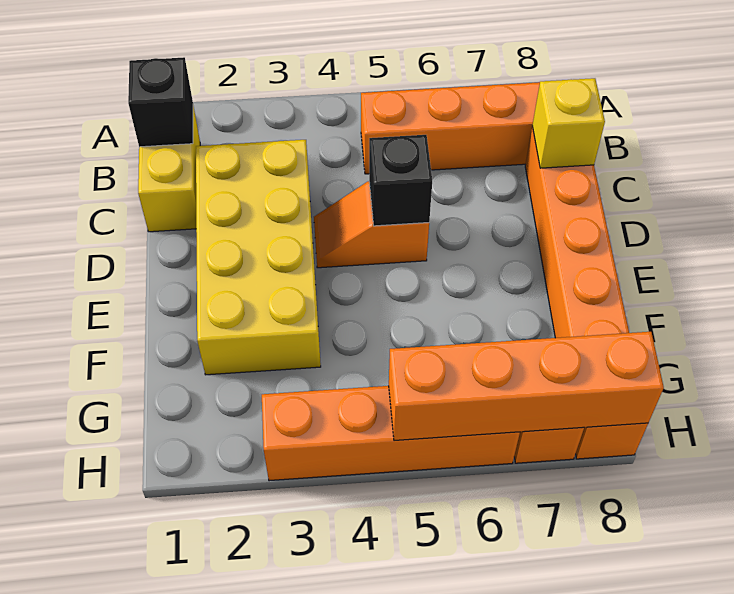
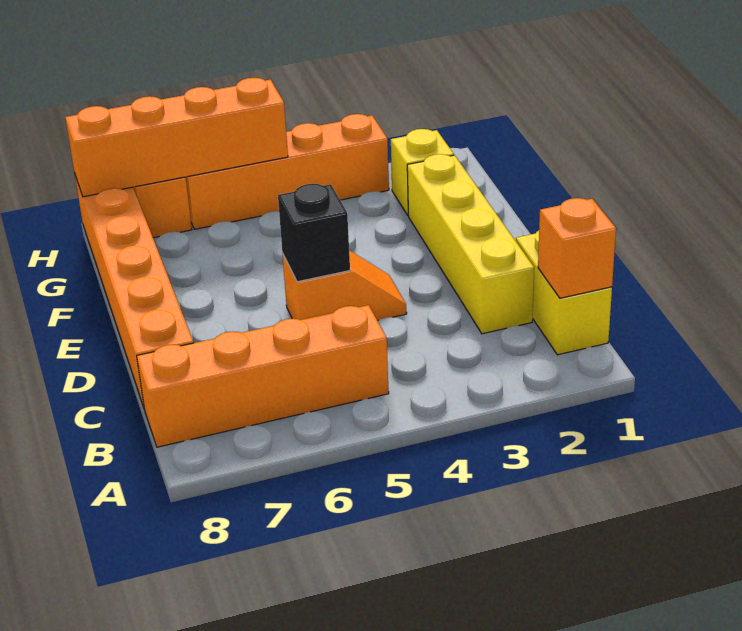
black 1x1 brick [128,57,193,147] -> orange 1x1 brick [538,198,616,298]
yellow 2x4 brick [196,140,321,375] -> yellow 1x4 brick [407,154,534,334]
yellow 1x1 brick [532,78,605,168] -> yellow 1x1 brick moved to [391,129,454,215]

